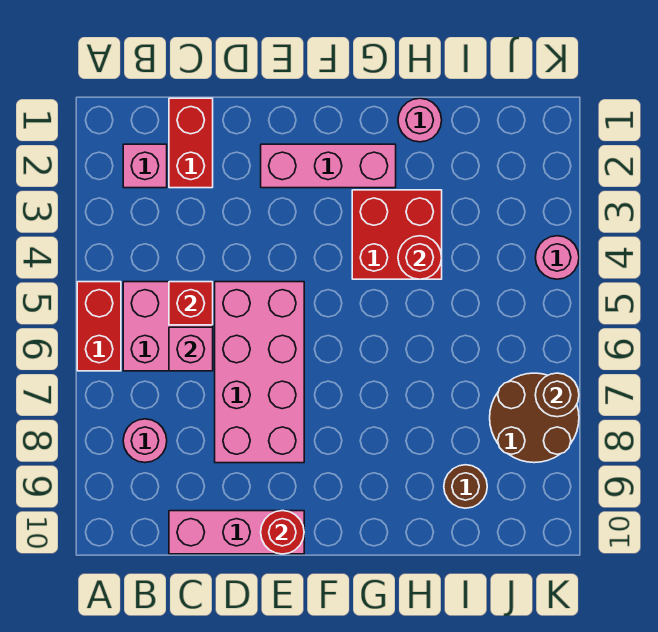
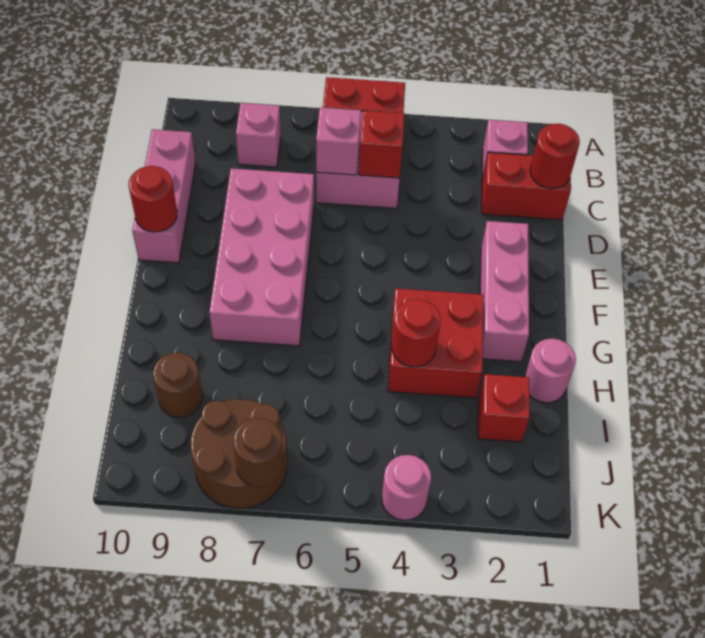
pink 1x1 round brick [123,419,167,462] -> pink 1x1 brick [236,103,281,167]
none -> red 1x1 round brick [530,124,580,188]
pink 2x4 brick [215,282,304,463] -> pink 2x4 brick turned to [209,168,314,346]
none -> red 1x1 brick [478,374,530,442]

